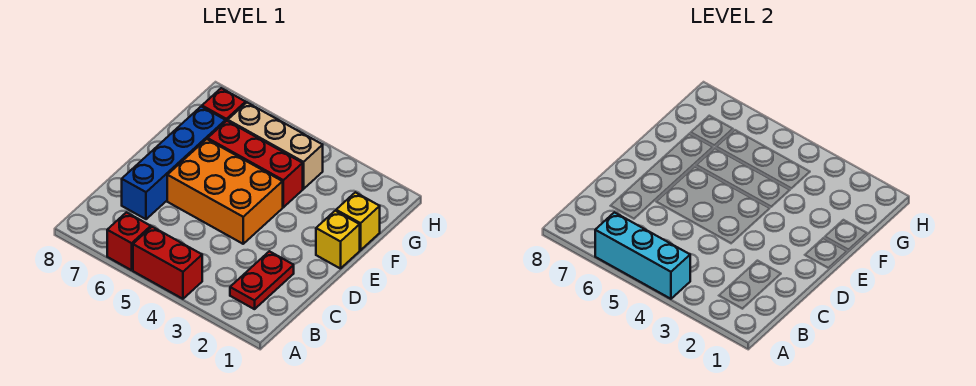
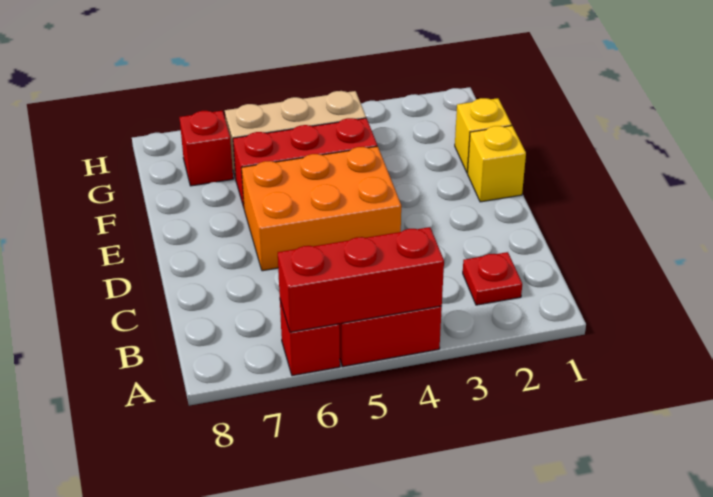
cyan 1x3 brick [595,212,690,299] -> red 1x3 brick [278,227,444,332]
red 1x2 plate [230,251,294,309] -> red 1x1 plate [463,252,522,305]
blue 1x4 brick [122,107,226,219] -> none

